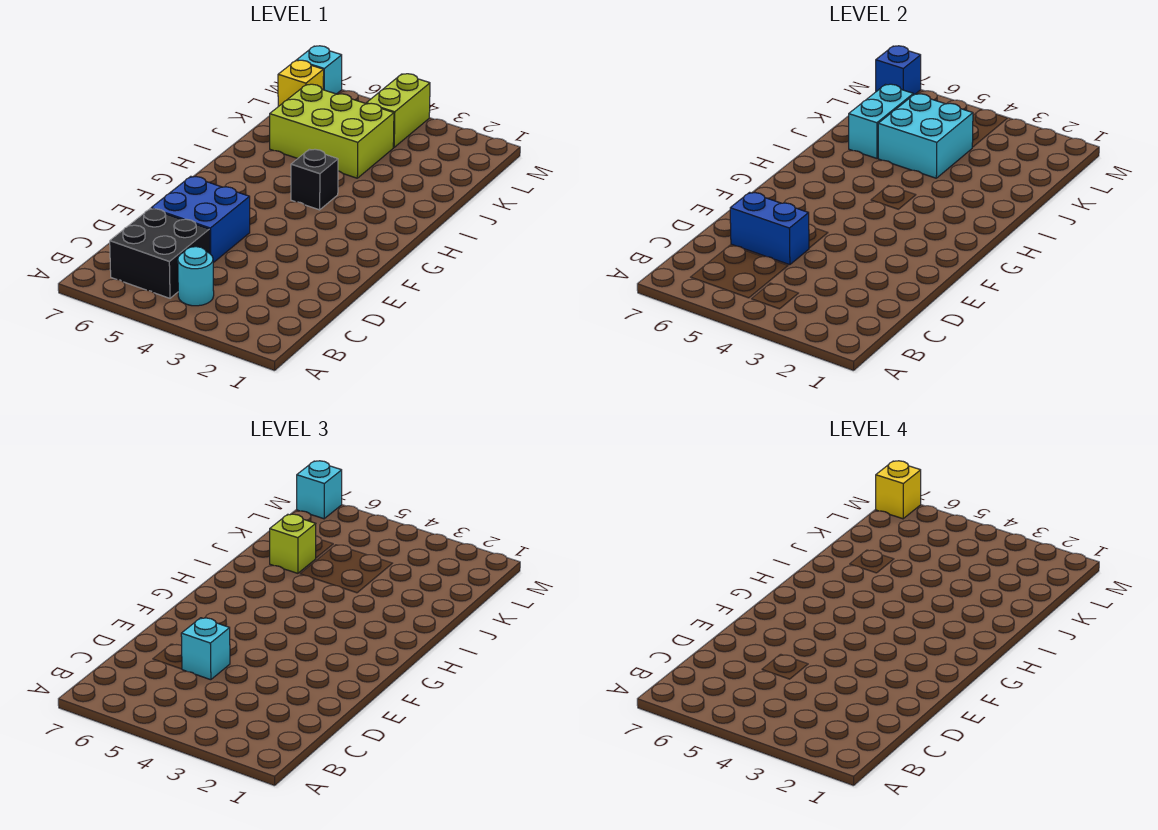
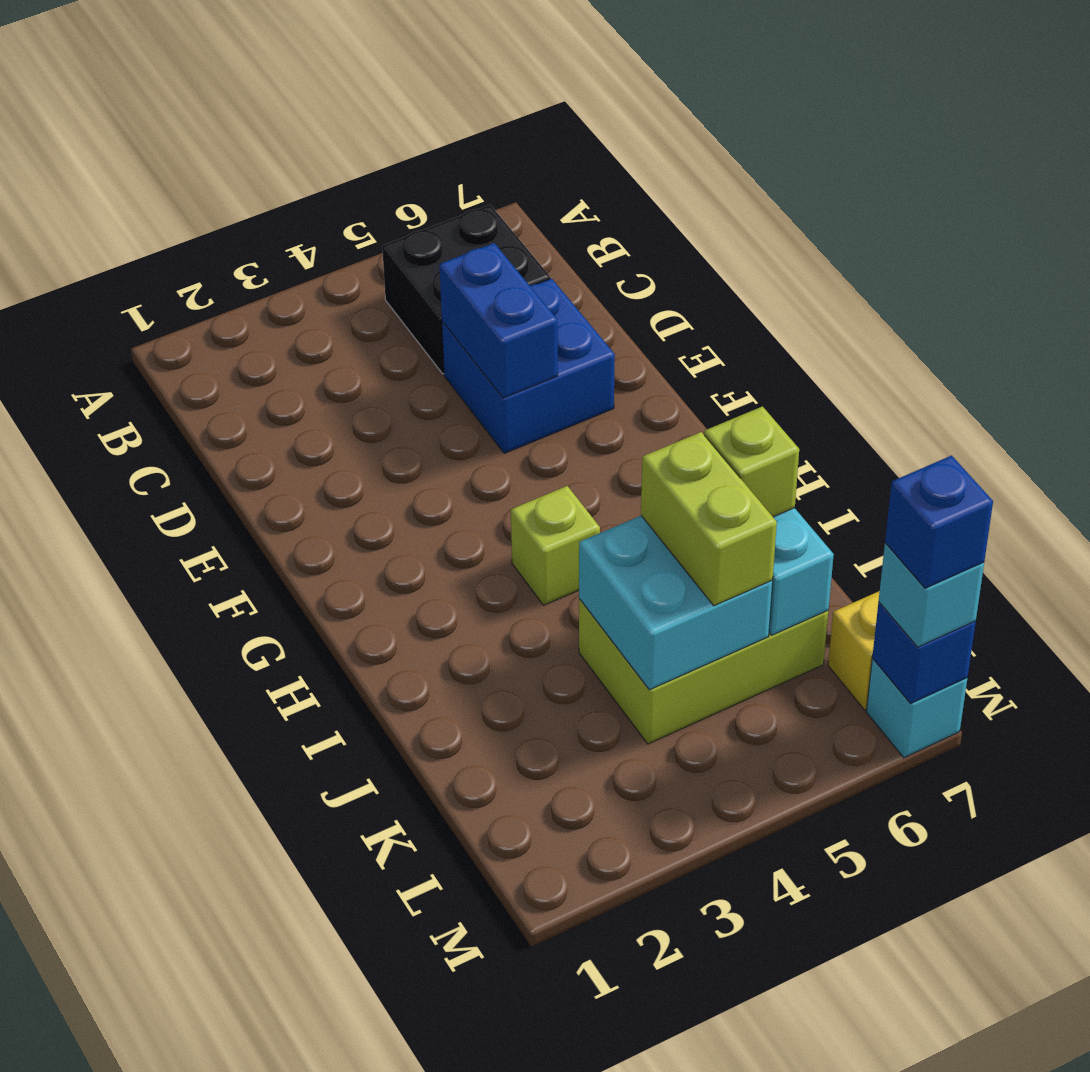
cyan 1x1 round brick [178,247,214,306] -> none
blue 1x2 brick [730,192,809,265] -> blue 1x2 brick turned to [439,243,558,398]
cyan 1x1 brick [181,618,230,680] -> none
black 1x1 brick [291,149,338,210] -> lime 1x1 brick [511,486,600,605]
lime 1x2 brick [366,74,430,147] -> lime 1x2 brick moved to [641,432,777,606]
yellow 1x1 brick [876,461,921,519] -> blue 1x1 brick [885,456,993,588]

